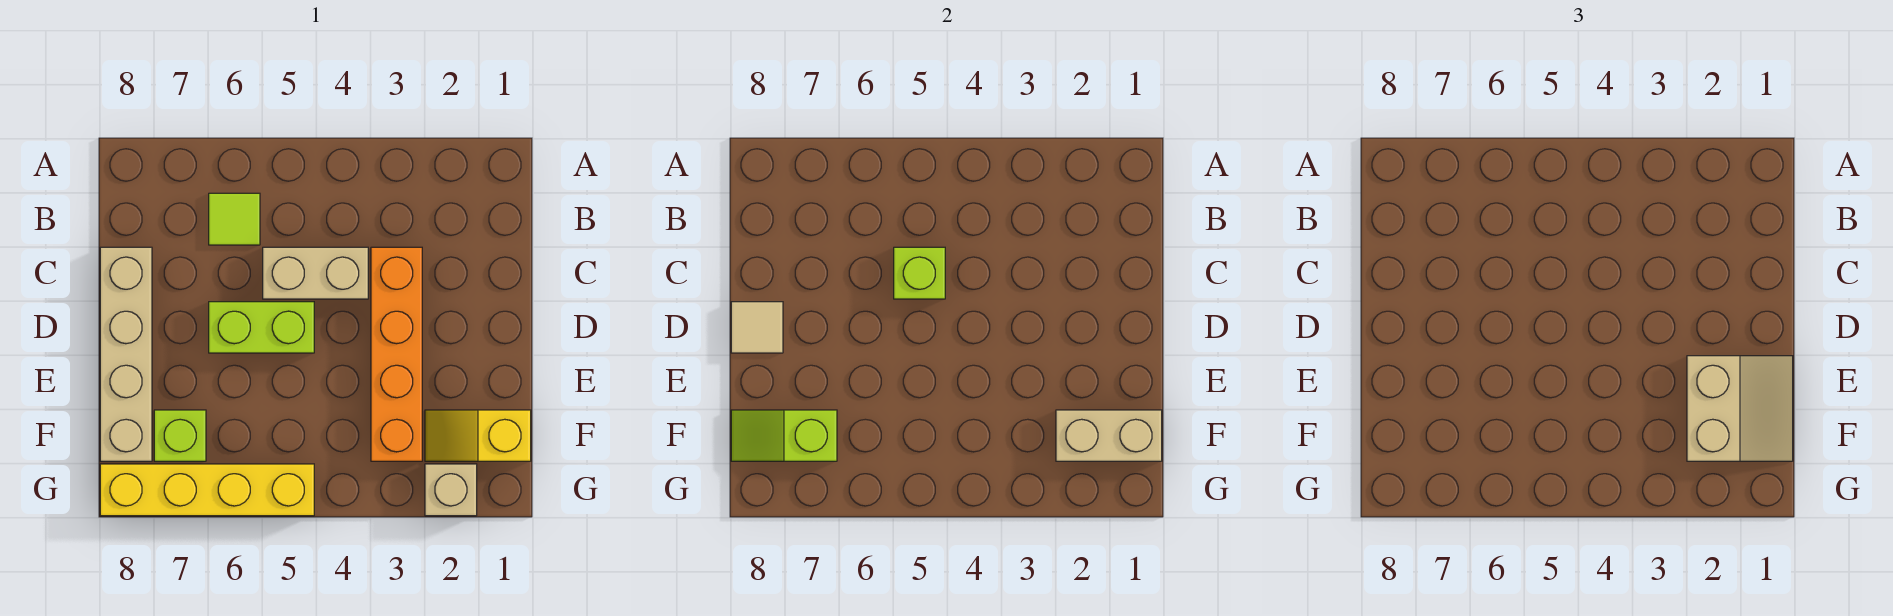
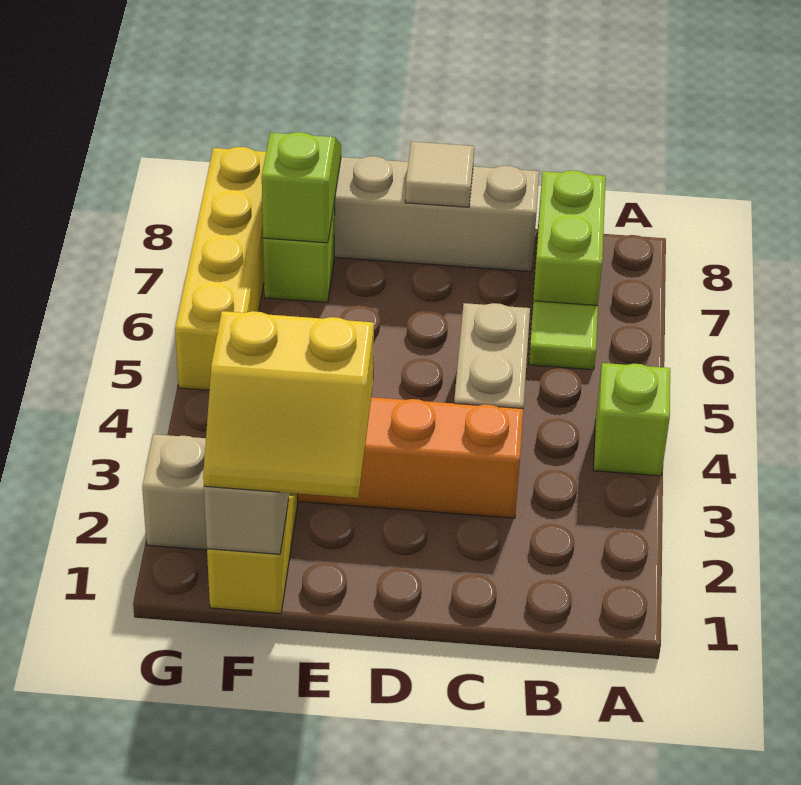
lime 1x1 brick [894,247,945,299] -> lime 1x1 brick moved to [593,363,670,476]
lime 1x2 brick [209,302,314,353] -> lime 1x2 brick moved to [532,170,606,310]
tan 2x2 slope [1687,356,1793,461] -> yellow 2x2 slope [203,311,374,498]

